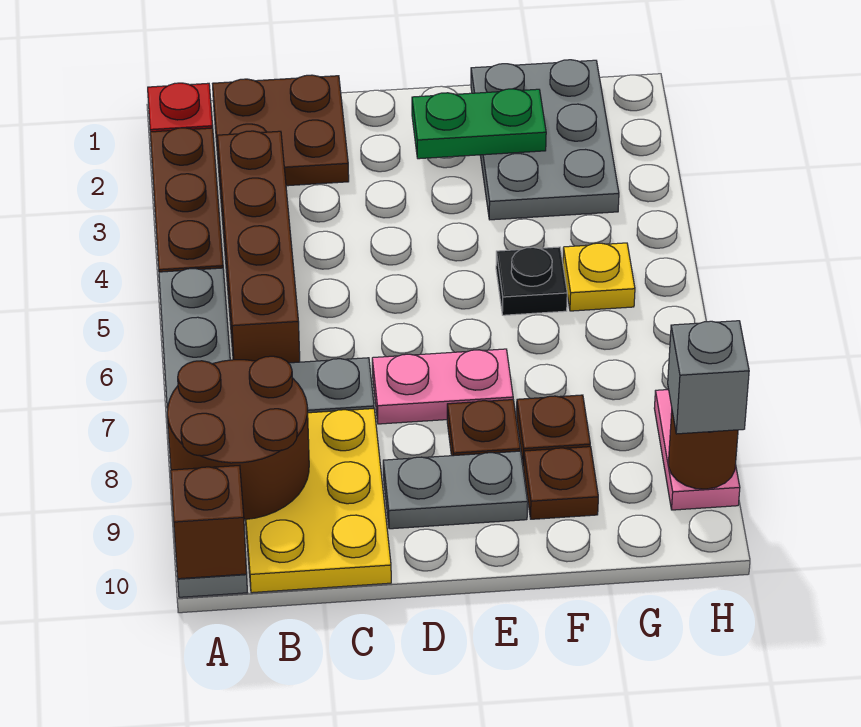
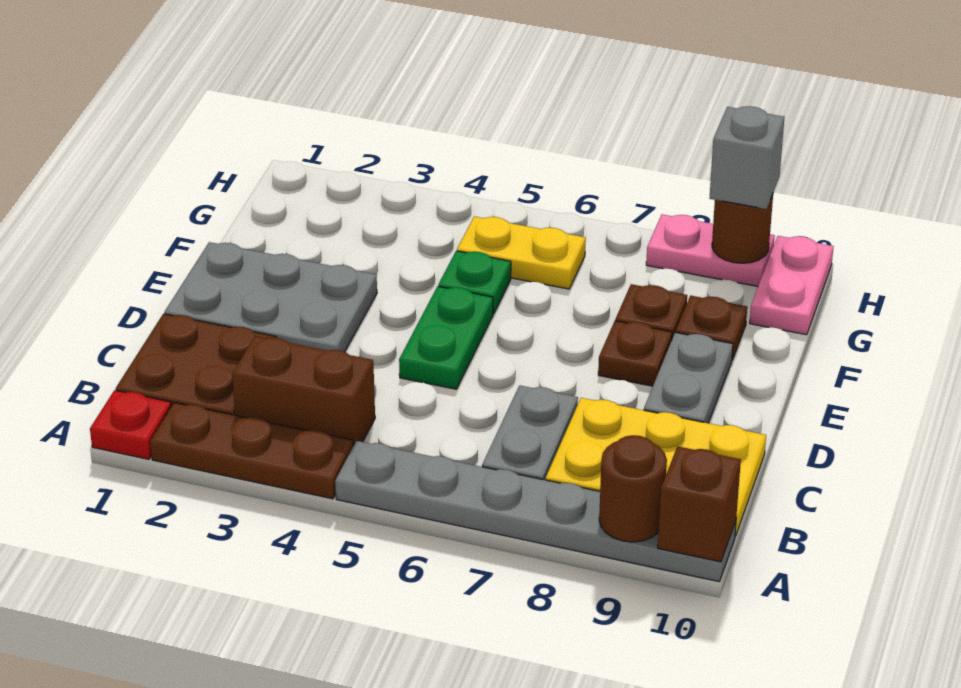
brown 2x2 round brick [167,356,309,520] -> brown 1x1 round brick [599,435,667,542]
brown 1x4 brick [217,131,300,363] -> brown 1x2 brick [232,336,375,445]
pink 1x2 plate [372,349,513,424] -> pink 1x2 plate moved to [750,236,834,335]
green 1x2 plate [412,89,546,159] -> green 1x2 plate moved to [399,286,493,389]
grey 2x3 plate [471,60,619,220] -> grey 2x3 plate moved to [164,242,377,352]
black 1x1 plate [496,247,567,315] -> green 1x1 plate [438,251,511,314]
yellow 1x1 plate [563,243,635,311] -> yellow 1x2 plate [457,216,586,289]

